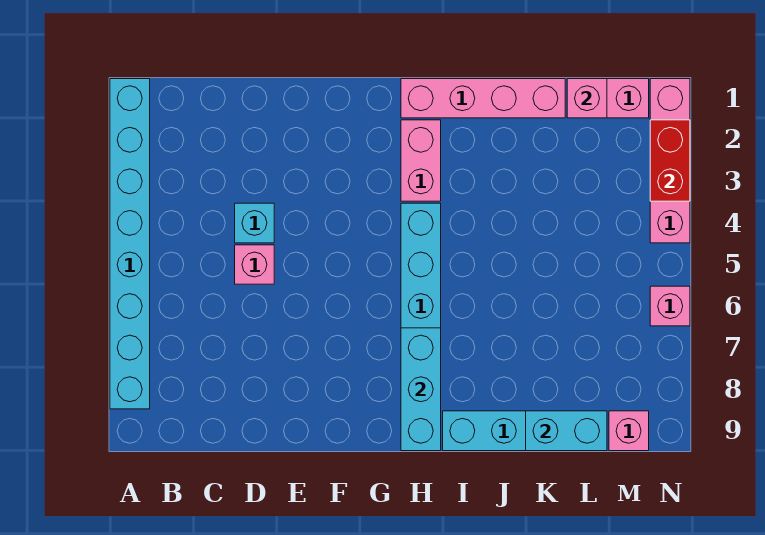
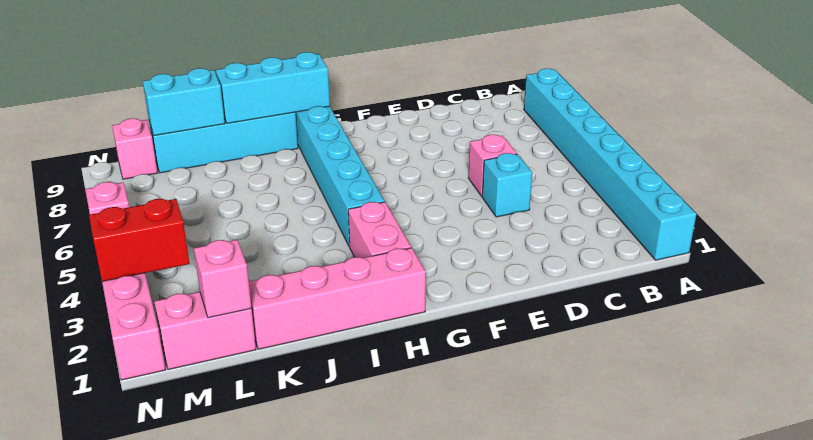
cyan 1x3 brick [401,328,441,451] -> cyan 1x3 brick turned to [216,52,330,123]
red 1x2 brick [650,120,690,201] -> red 1x2 brick turned to [89,199,189,281]

